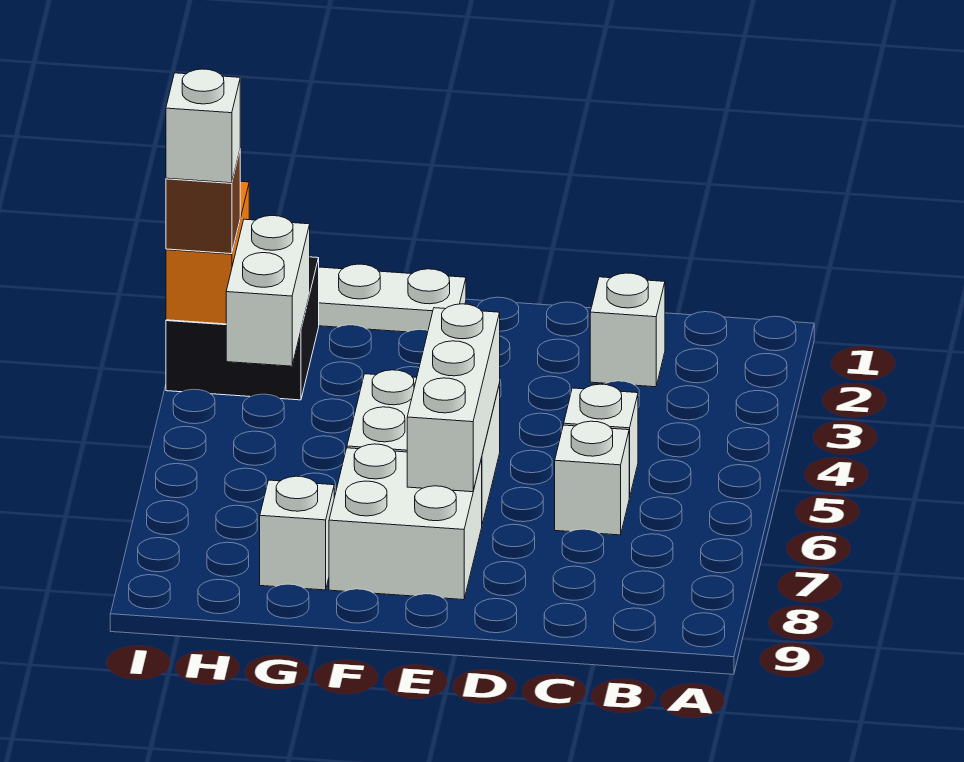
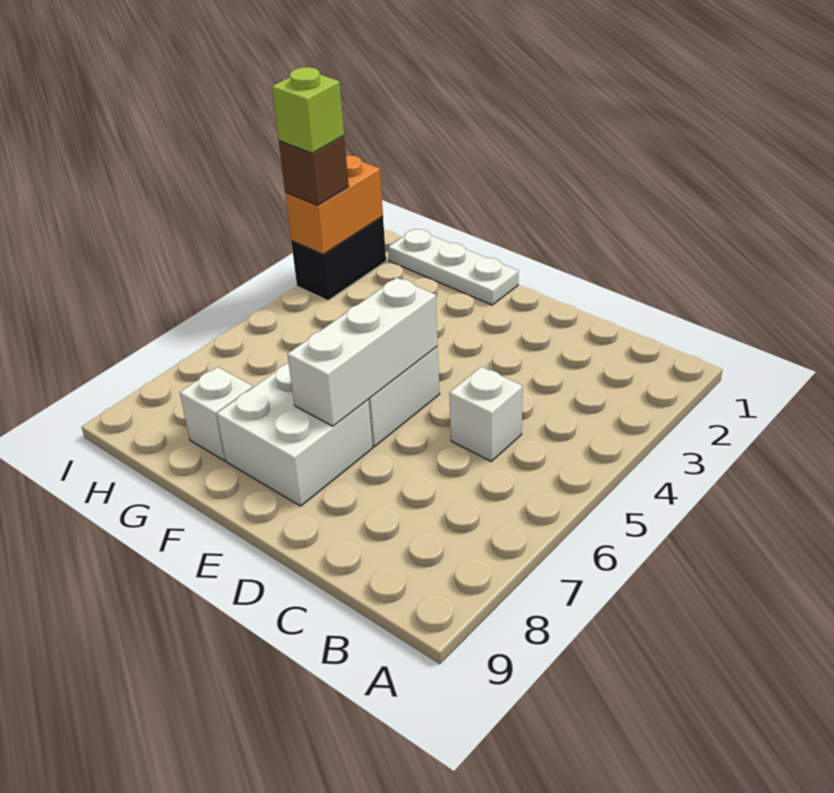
white 1x1 brick [590,273,665,387] -> none
white 1x1 brick [555,421,629,535] -> none
black 2x2 brick [166,257,319,400] -> black 1x2 brick [291,216,386,301]
white 1x2 brick [226,216,310,366] -> none
white 1x1 brick [166,69,240,183] -> lime 1x1 brick [272,67,344,153]

